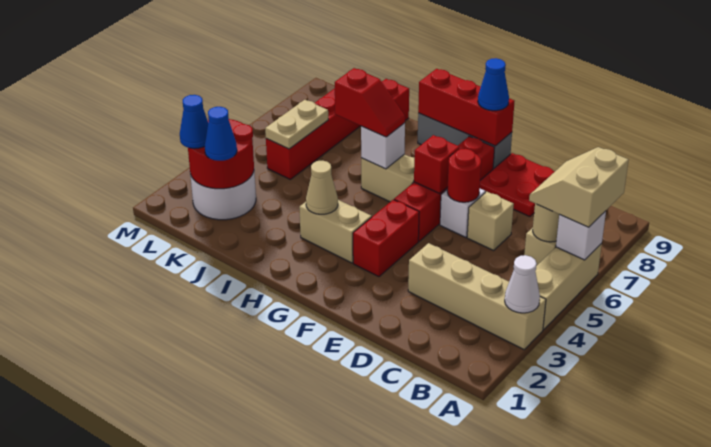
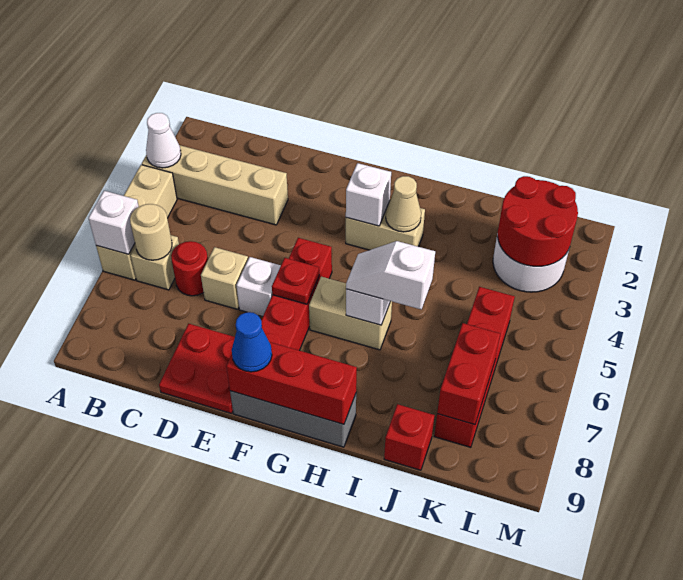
tan 2x2 slope [529,147,628,227] -> none
red 1x1 round brick [447,149,481,202] -> red 1x1 round brick moved to [171,241,208,296]
red 1x2 brick [353,200,419,277] -> red 1x2 brick moved to [437,323,500,425]
red 1x1 brick [414,135,459,193] -> red 1x1 plate [272,258,319,304]
none -> white 1x1 brick [346,163,391,226]
red 1x2 slope [335,68,405,137] -> white 1x2 slope [346,241,435,310]
blue 1x1 cone [205,107,237,161] -> none
tan 1x2 plate [265,100,328,149] -> none
blue 1x1 cone [180,95,208,149] -> none

